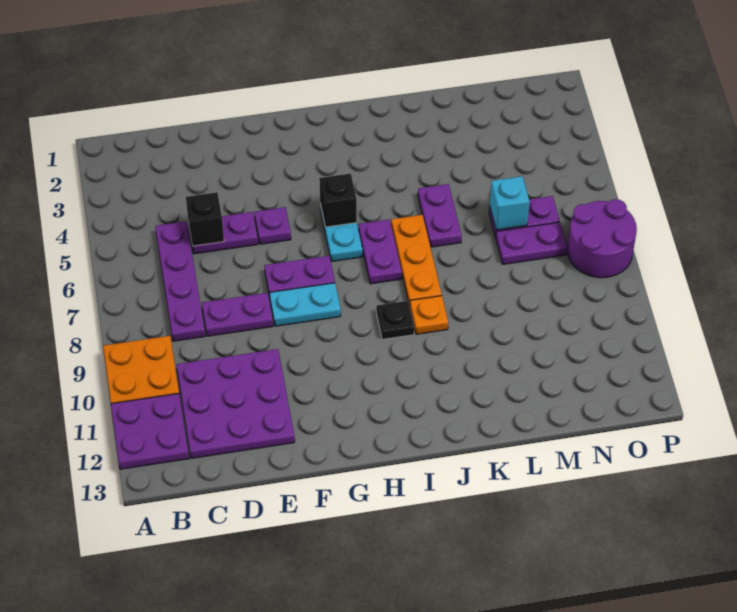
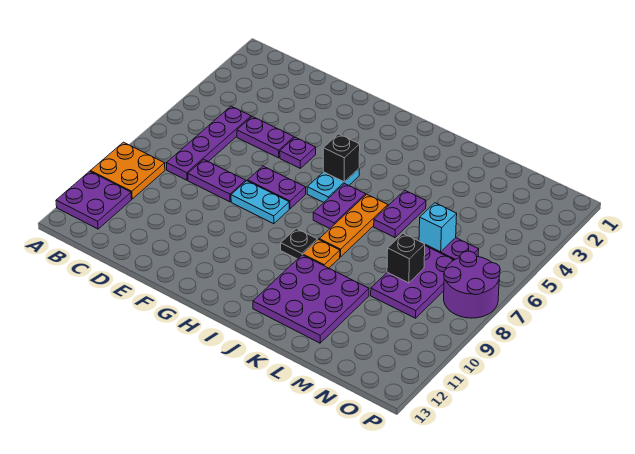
purple 3x3 plate [177,349,295,458] -> purple 3x3 plate moved to [253,255,369,343]
black 1x1 brick [186,192,224,246] -> black 1x1 brick moved to [387,234,425,283]
purple 1x2 plate [496,222,567,264] -> purple 2x3 plate [371,246,454,318]

